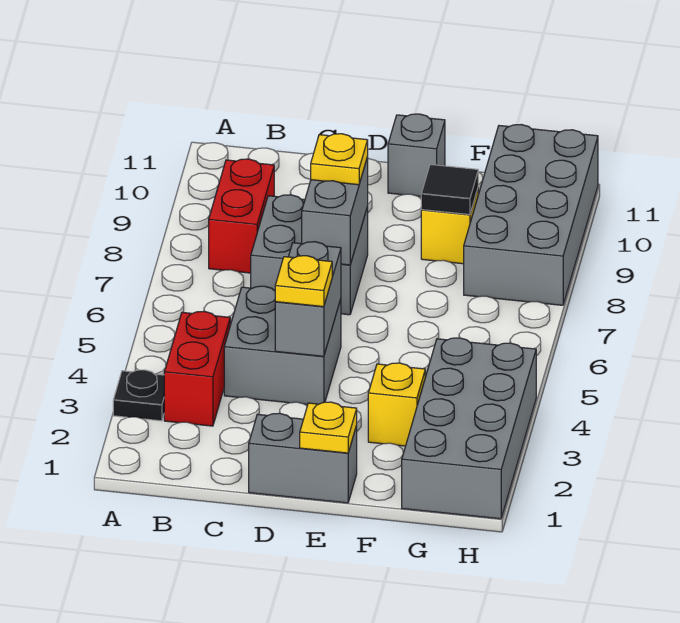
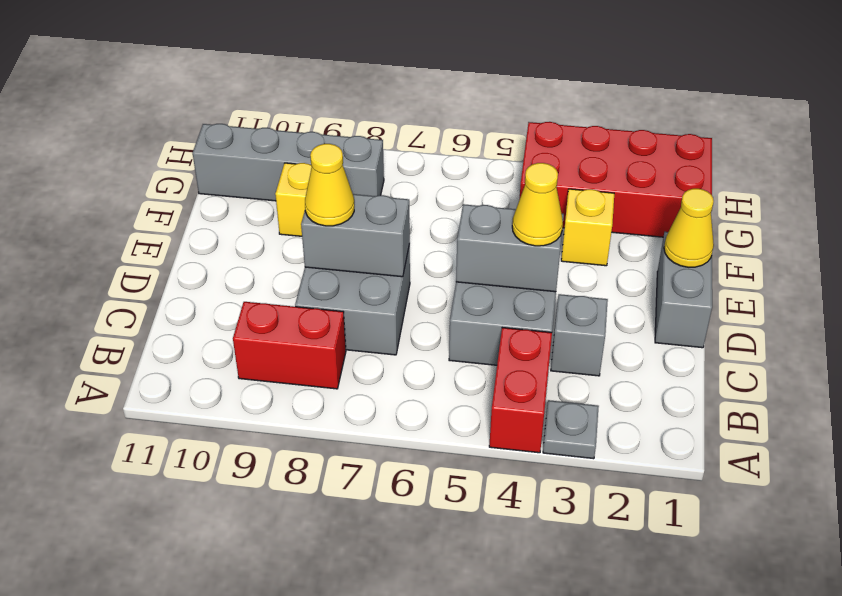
black 1x1 plate [113,370,164,421] -> grey 1x1 plate [543,400,599,459]
red 1x2 brick [164,311,230,426] -> red 1x2 brick turned to [489,328,552,453]
yellow 1x1 plate [275,256,332,307] -> yellow 1x1 cone [512,163,563,246]
yellow 1x1 plate [311,134,368,185] -> yellow 1x1 cone [305,144,354,226]
yellow 1x1 plate [300,402,357,453] -> yellow 1x1 cone [664,189,714,267]
grey 1x1 brick [388,114,445,197] -> grey 1x1 brick moved to [551,294,608,376]
black 1x1 tile [421,165,478,215] -> none
grey 2x4 brick [402,338,536,519] -> red 2x4 brick [519,122,712,237]
grey 2x4 brick [464,125,598,305] -> grey 1x4 brick [193,124,384,201]

